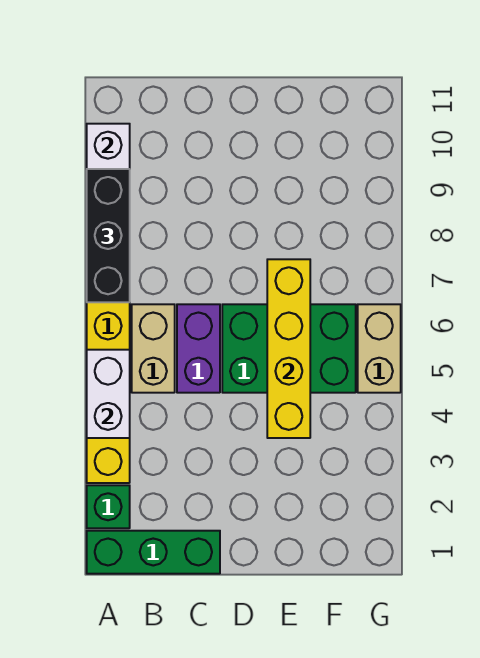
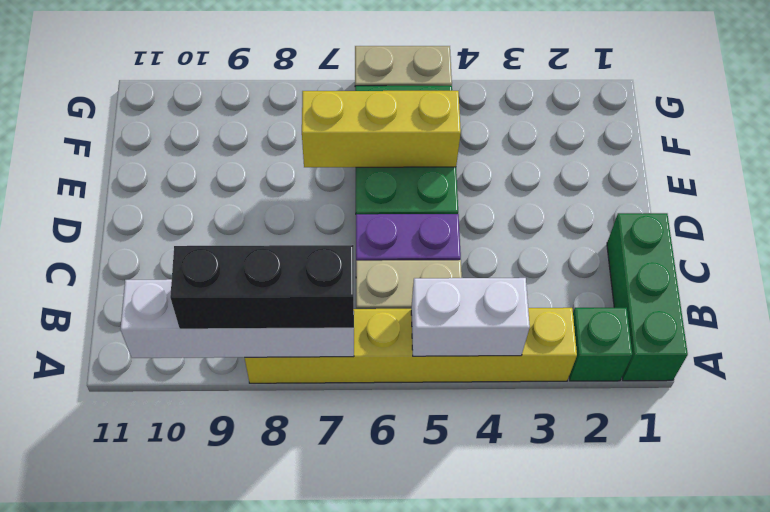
yellow 1x4 brick [267,259,310,438] -> yellow 1x3 brick [302,91,461,167]

